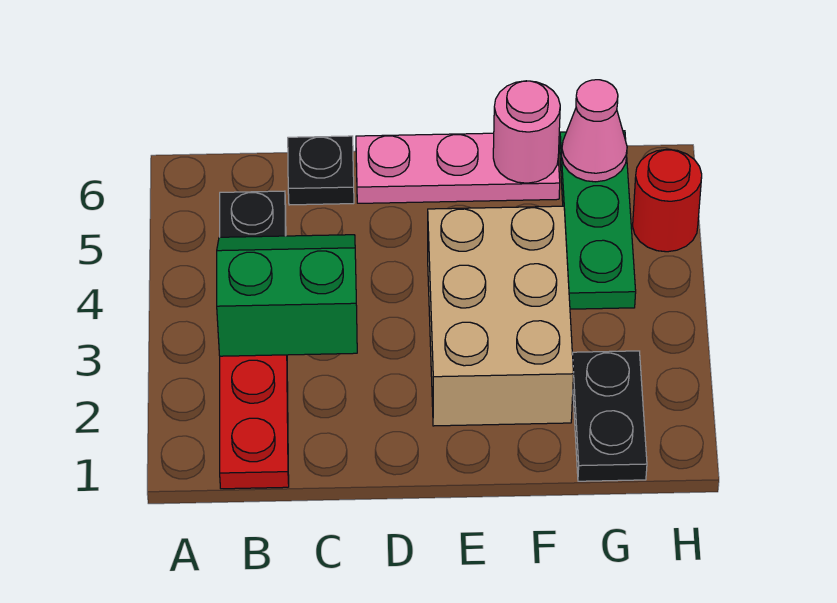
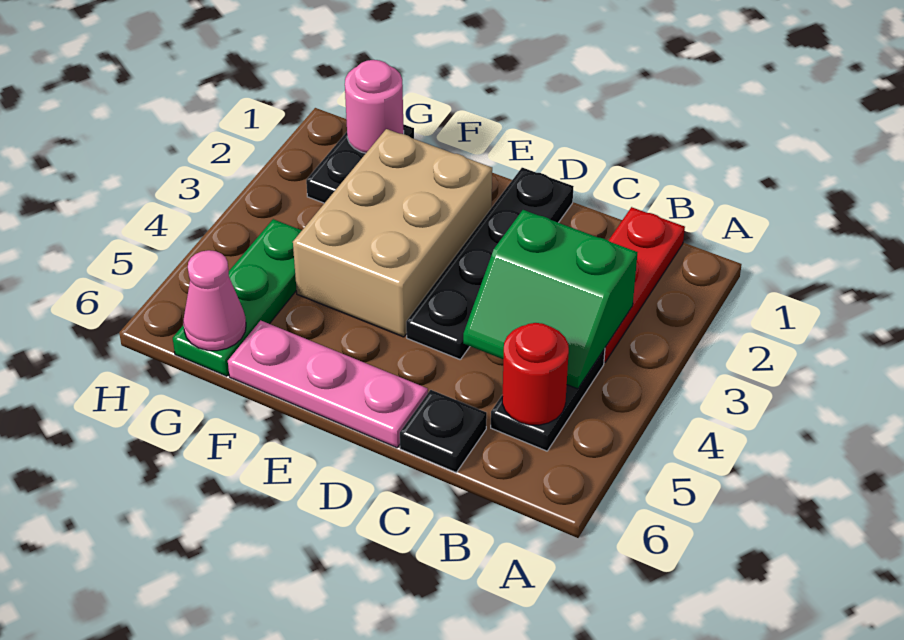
none -> black 1x4 plate [406,168,574,359]
pink 1x1 round brick [493,81,560,183] -> pink 1x1 round brick moved to [345,60,404,153]
red 1x1 round brick [633,149,702,252] -> red 1x1 round brick moved to [502,323,569,425]

